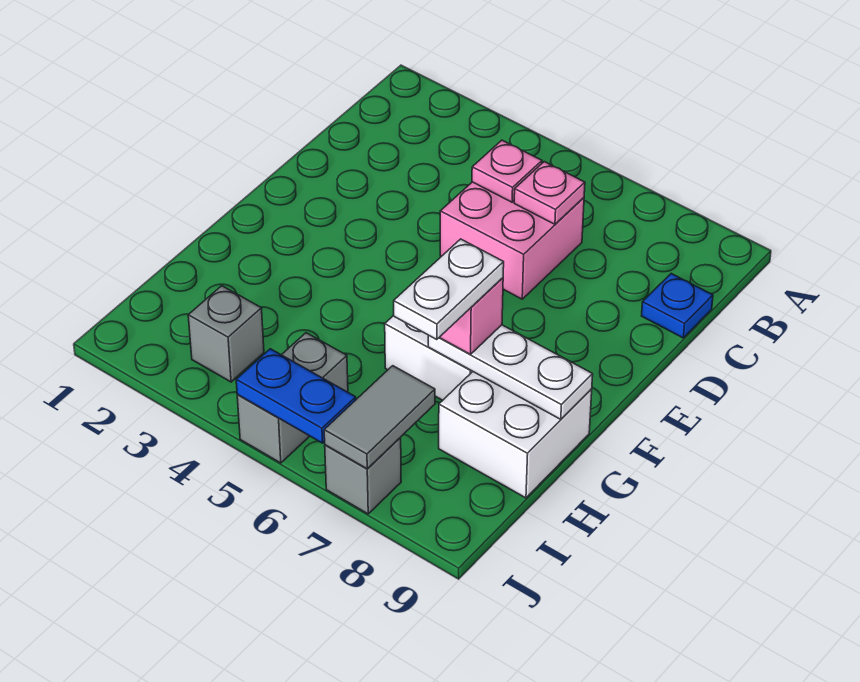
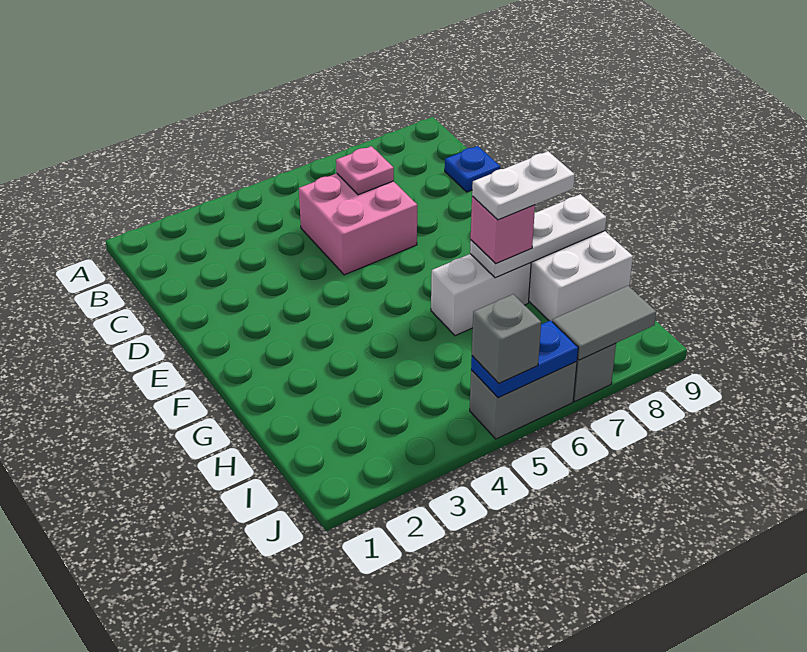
pink 1x1 plate [472,140,542,202] -> none
white 1x2 plate [394,239,504,340] -> white 1x2 plate turned to [472,151,575,220]
grey 1x1 brick [188,286,264,382] -> grey 1x1 brick moved to [472,294,541,383]
grey 1x2 brick [237,333,348,463] -> grey 1x2 brick turned to [470,362,577,439]
grey 1x2 tile [324,366,435,469] -> grey 1x2 tile turned to [552,286,656,360]

